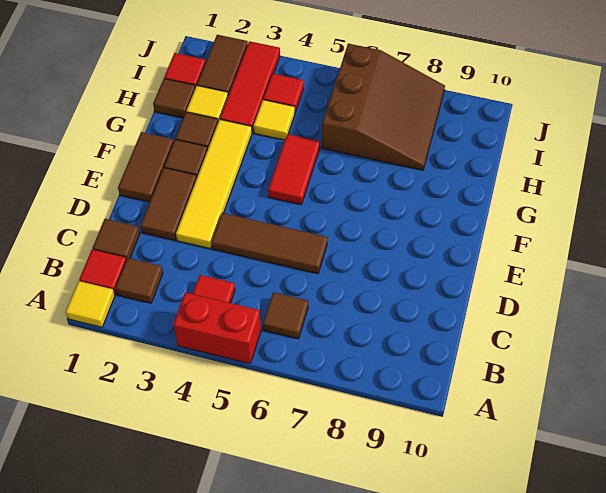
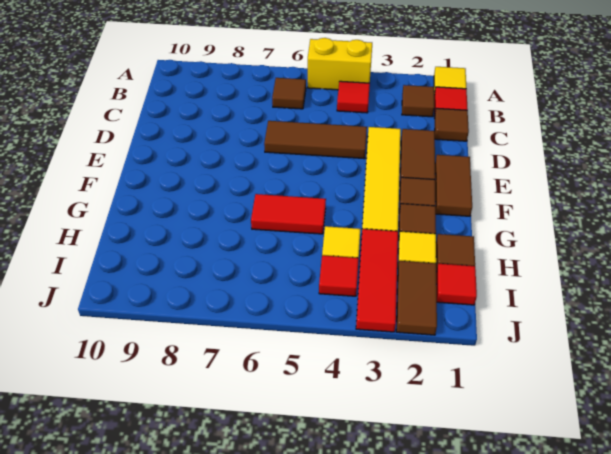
red 1x2 brick [173,292,261,364] -> yellow 1x2 brick [308,38,372,90]
red 1x2 tile [268,134,320,205] -> red 1x2 tile turned to [251,194,326,234]
brown 3x3 slope [322,44,445,170] -> none

